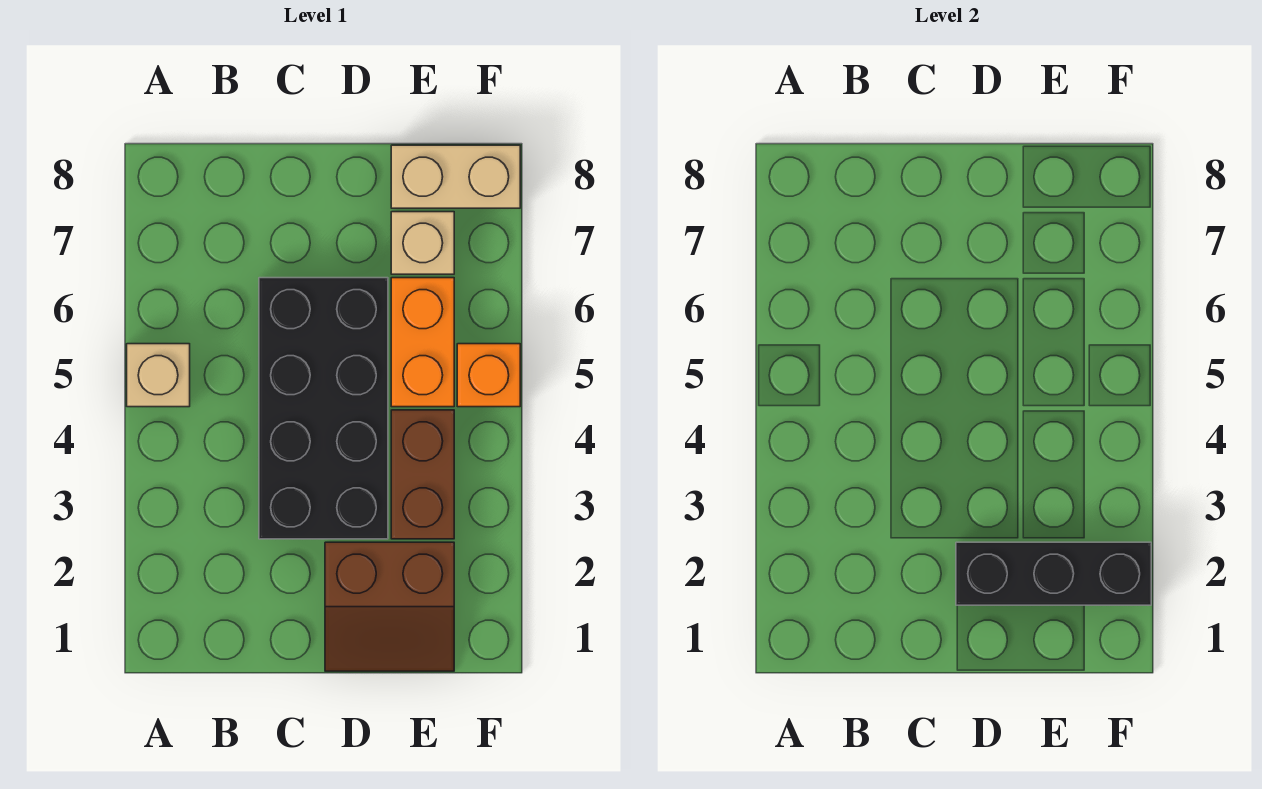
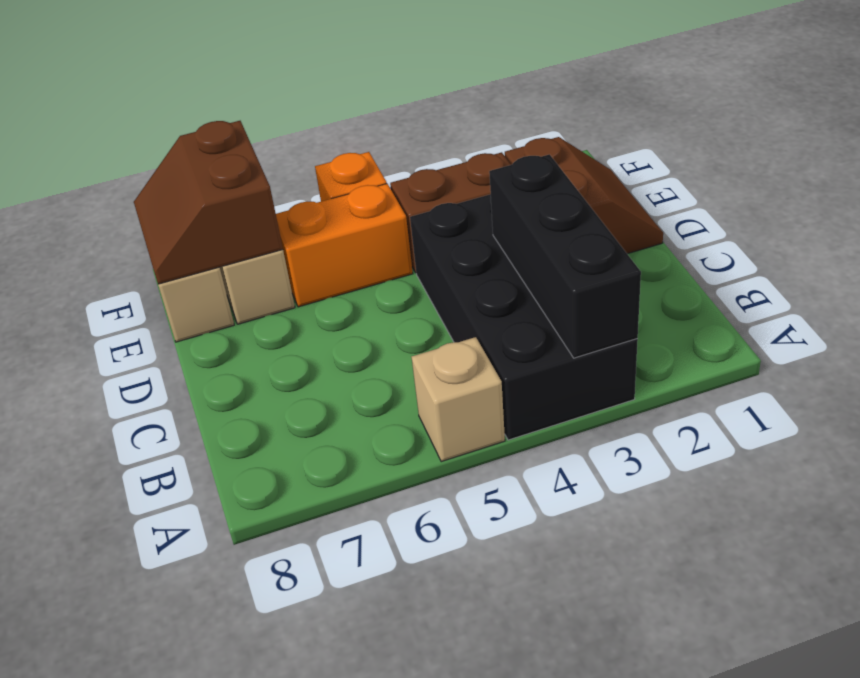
black 2x4 brick [259,278,388,539] -> black 2x4 brick turned to [410,194,638,440]
black 1x3 brick [956,542,1151,605] -> black 1x3 brick moved to [489,154,641,358]
none -> brown 2x2 slope [134,121,283,284]

